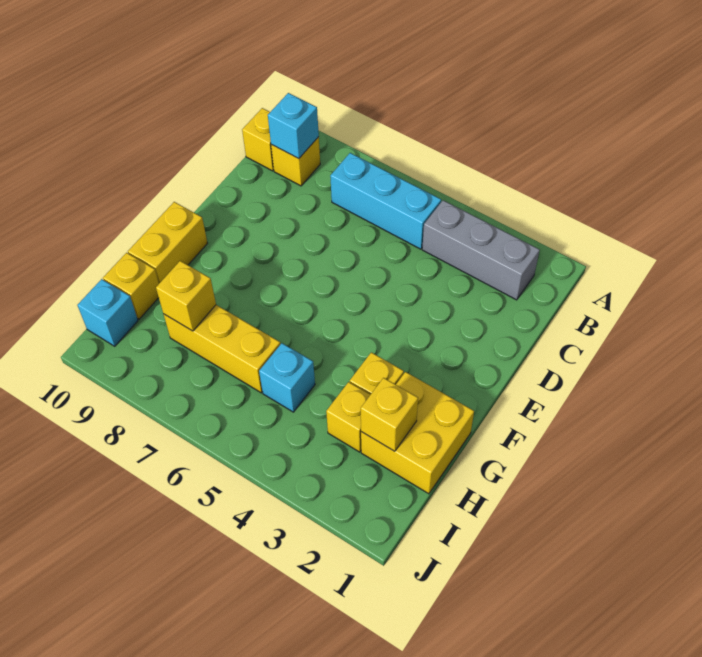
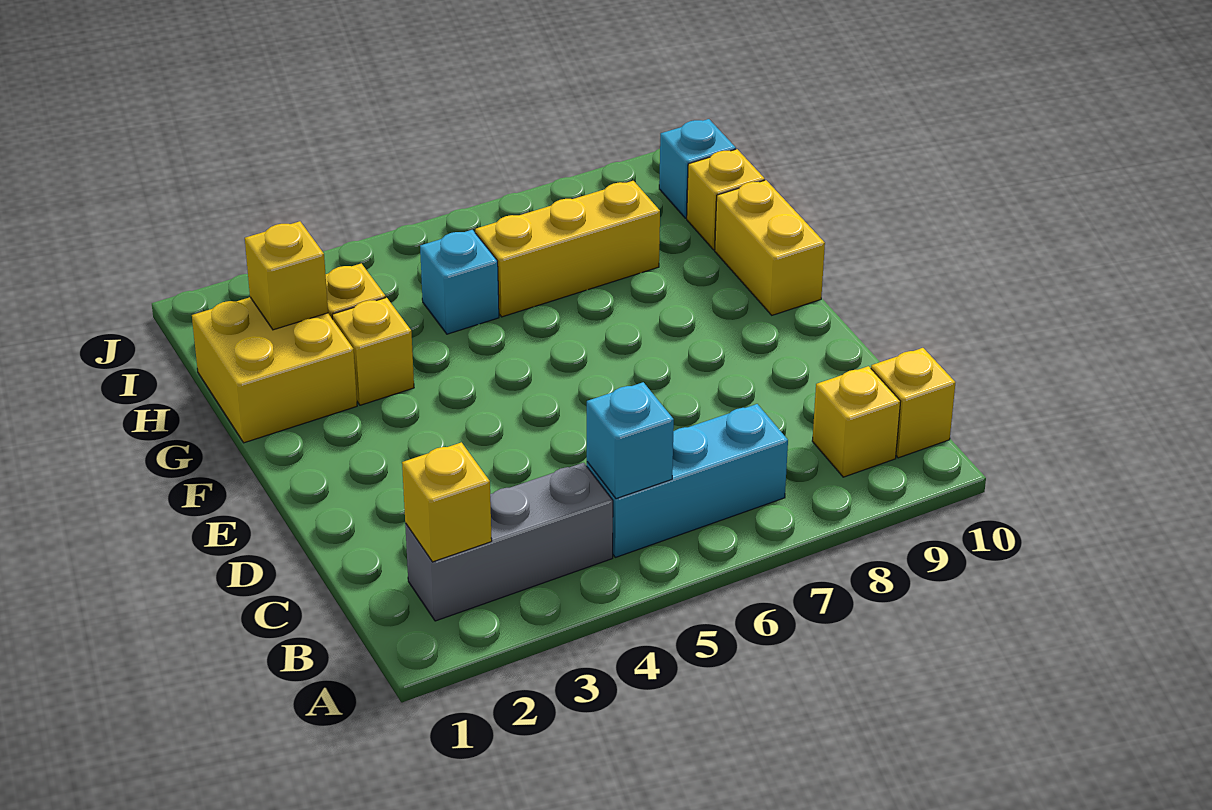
cyan 1x1 brick [268,93,319,159] -> cyan 1x1 brick moved to [587,382,674,499]
yellow 1x1 brick [156,261,216,331] -> yellow 1x1 brick moved to [402,442,492,562]

